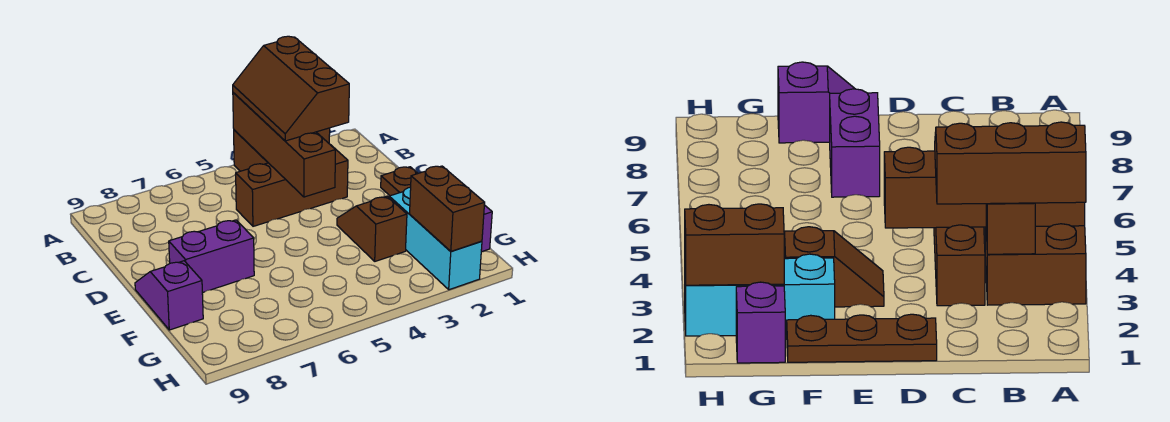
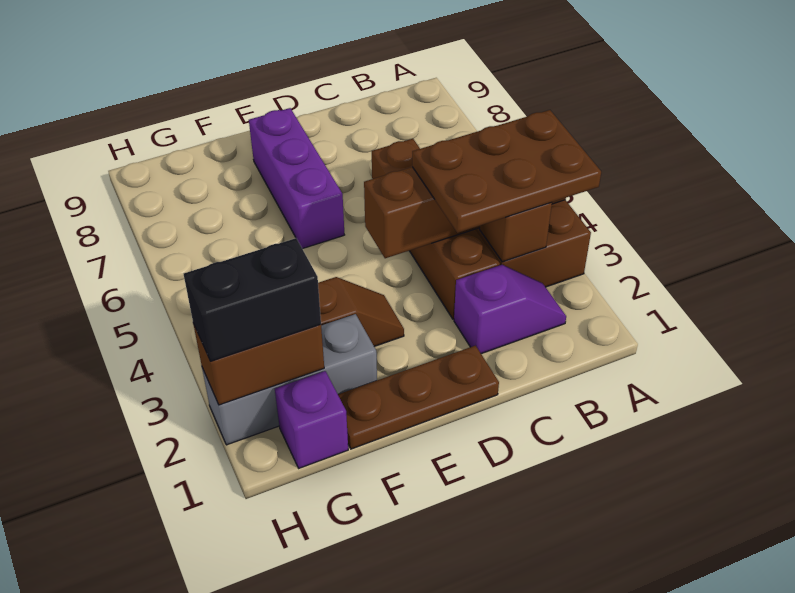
brown 2x3 slope [233,36,349,141] -> brown 2x3 plate [412,110,601,233]
brown 1x3 brick [236,145,348,226] -> brown 1x4 brick [372,139,500,319]
purple 1x2 brick [169,220,254,293] -> purple 1x3 brick [249,108,344,249]
purple 1x2 slope [135,261,203,330] -> purple 1x2 slope moved to [454,265,566,354]
cyan 1x3 brick [389,187,482,290] -> grey 1x3 brick [202,314,377,445]
none -> black 1x2 brick [184,238,321,361]

